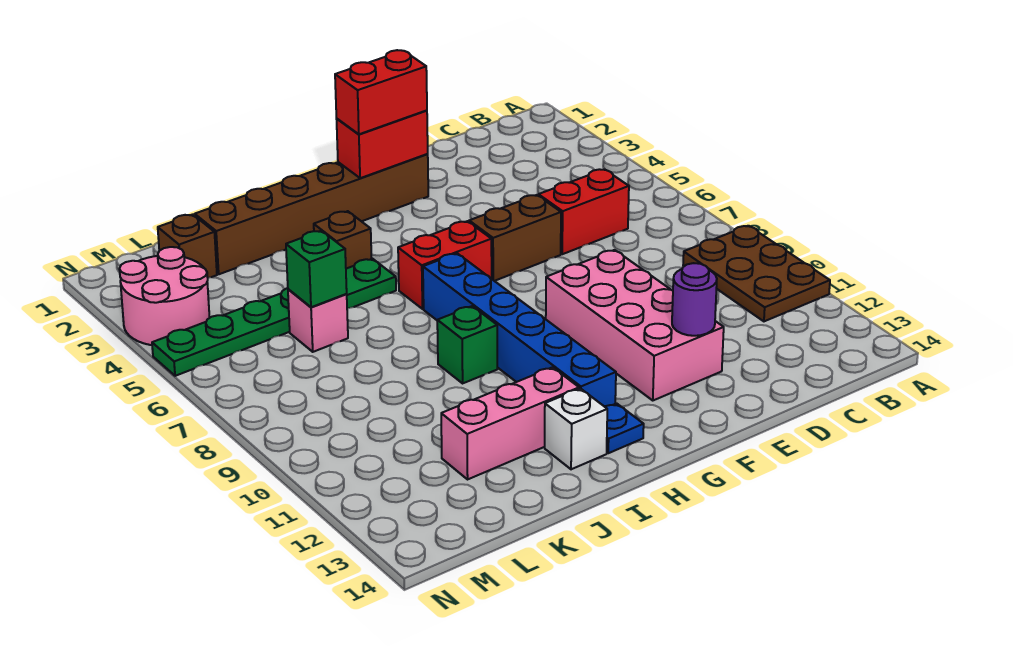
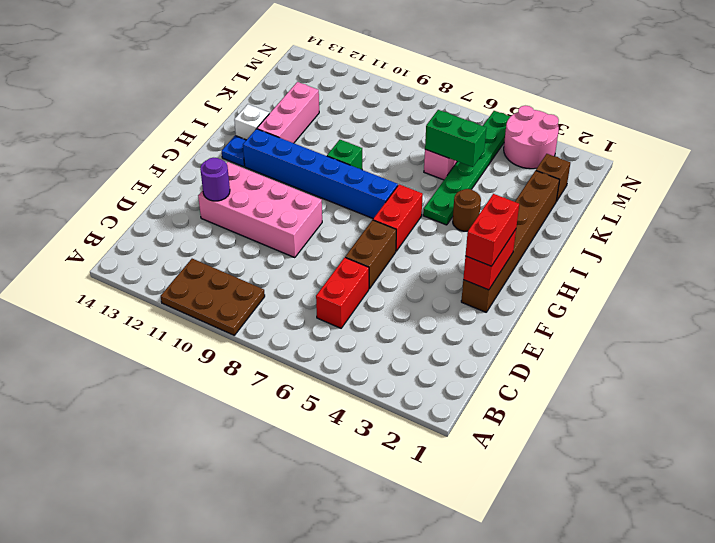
brown 1x1 brick [314,211,372,269] -> brown 1x1 round brick [453,189,481,231]
green 1x1 brick [286,231,347,307] -> green 1x2 brick [425,110,486,167]

